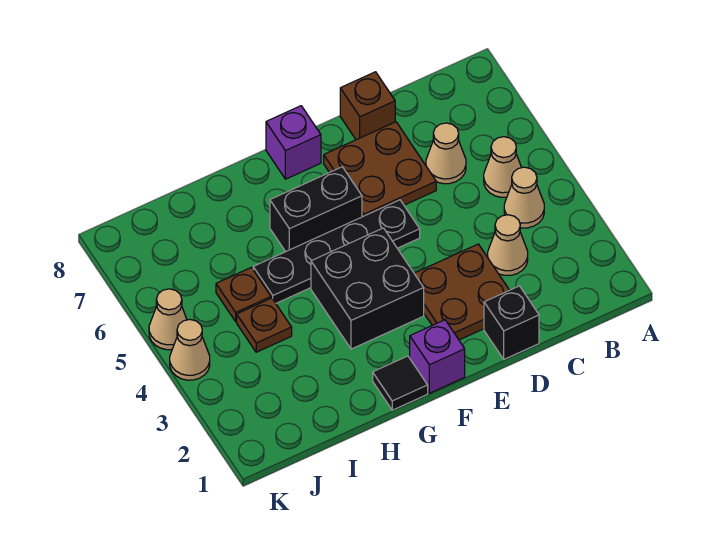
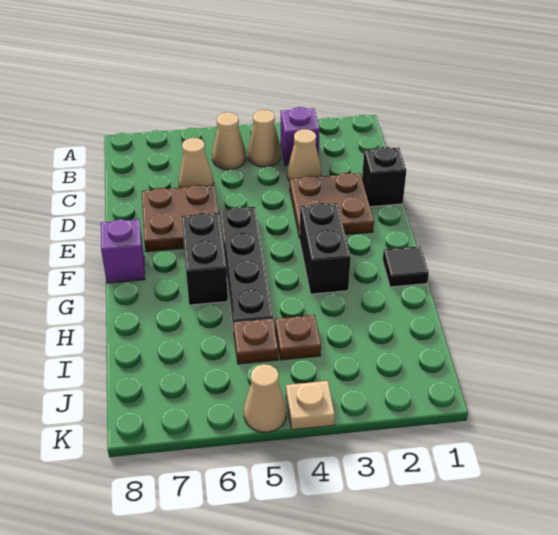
brown 1x1 brick [340,72,395,140] -> none
purple 1x1 brick [410,320,465,393] -> purple 1x1 brick moved to [281,107,320,165]
black 2x2 brick [311,228,424,349] -> black 1x2 brick [300,203,351,294]
tan 1x1 cone [170,320,210,380] -> tan 1x1 plate [286,381,335,430]

